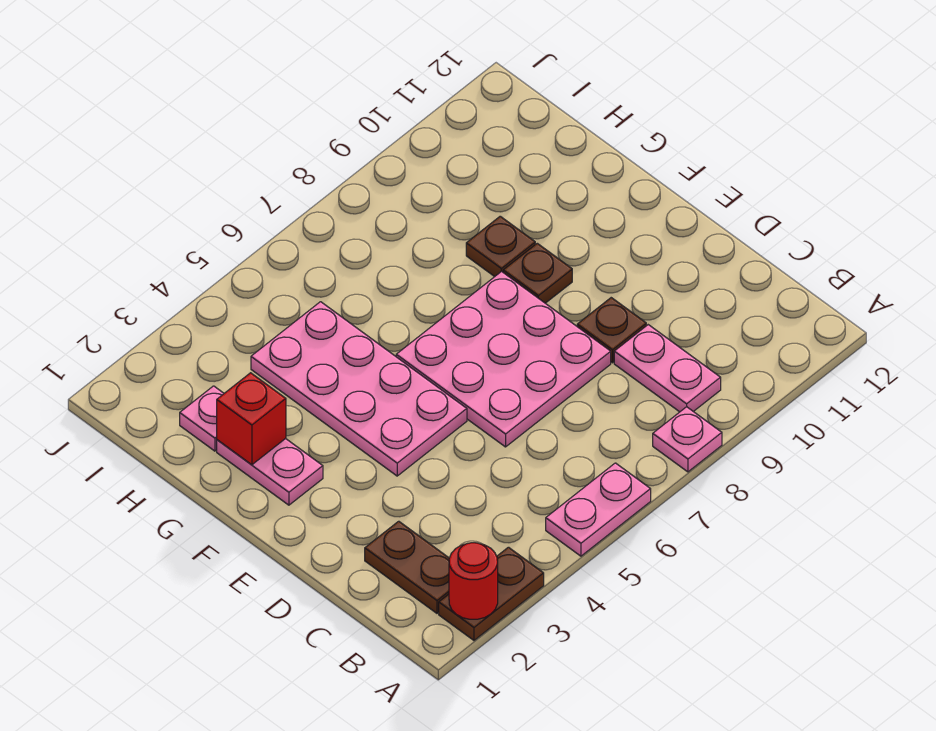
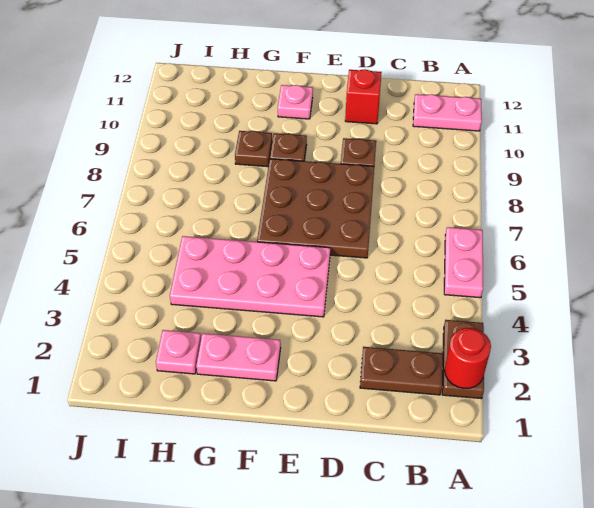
pink 1x1 plate [653,407,722,472] -> pink 1x1 plate moved to [278,85,313,119]
pink 1x2 plate [614,325,721,412] -> pink 1x2 plate moved to [413,94,482,131]
pink 3x3 plate [396,271,611,447] -> brown 3x3 plate [257,159,374,258]
red 1x1 brick [217,373,286,465] -> red 1x1 brick moved to [345,69,382,124]

